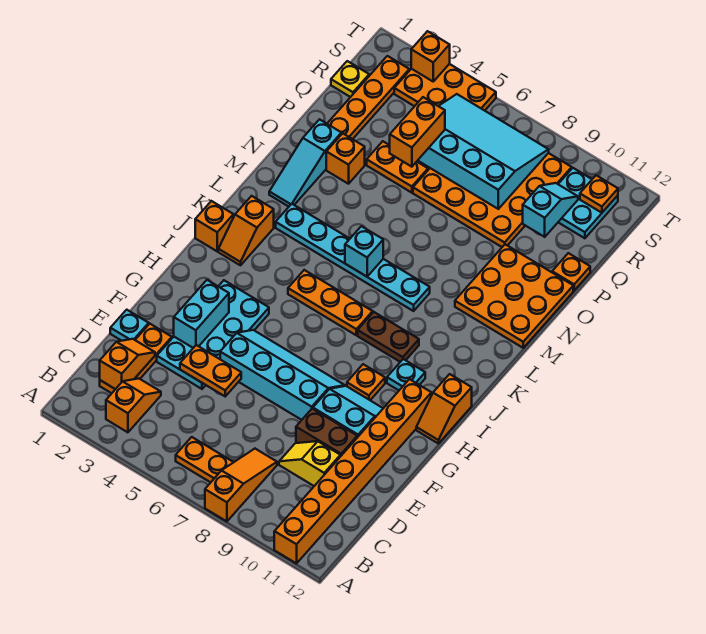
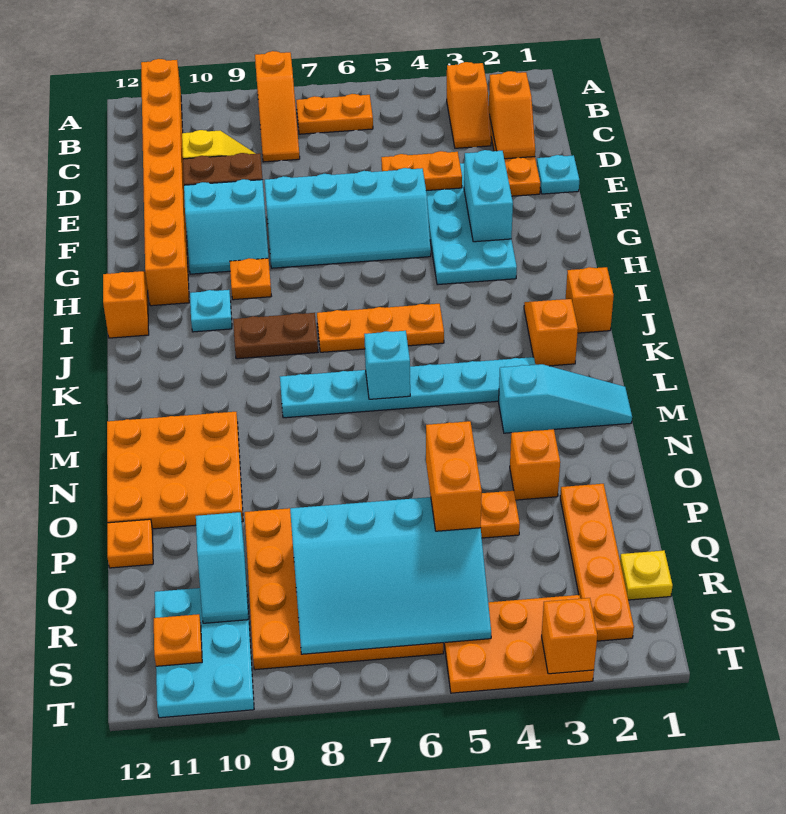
cyan 1x3 slope [269,119,342,207] -> cyan 1x3 slope turned to [499,364,632,433]
cyan 2x2 plate [558,168,618,238] -> cyan 2x3 plate [155,588,254,718]

